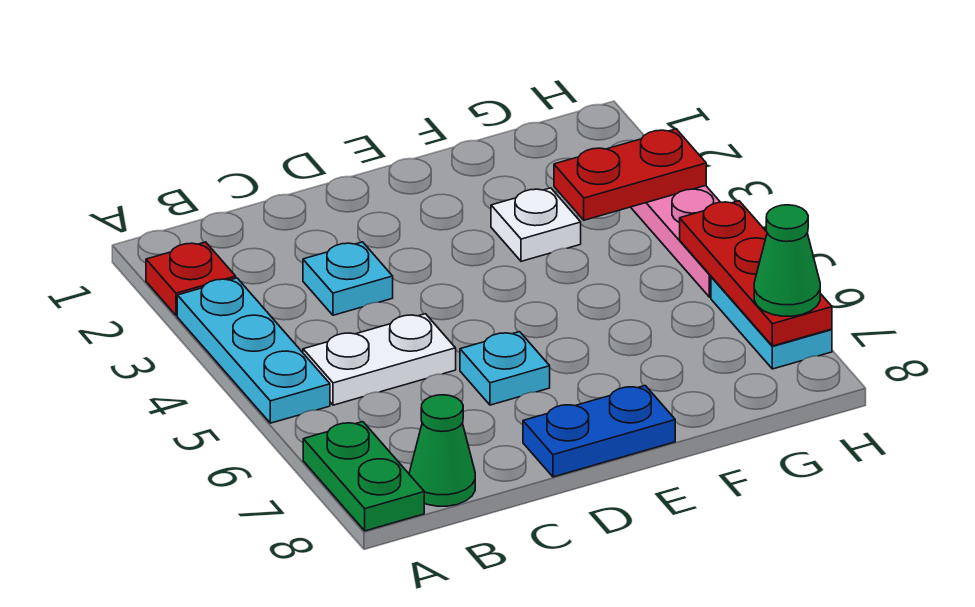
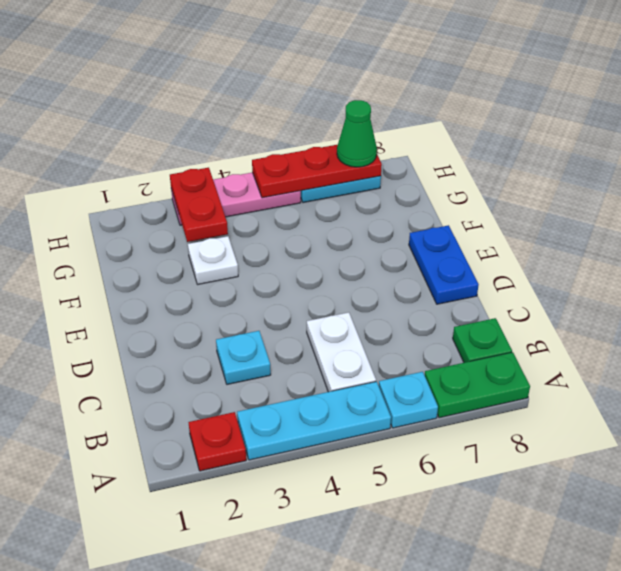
green 1x1 cone [409,395,475,506] -> green 1x1 plate [453,318,512,363]
cyan 1x1 plate [460,332,550,405] -> cyan 1x1 plate moved to [379,372,438,428]

